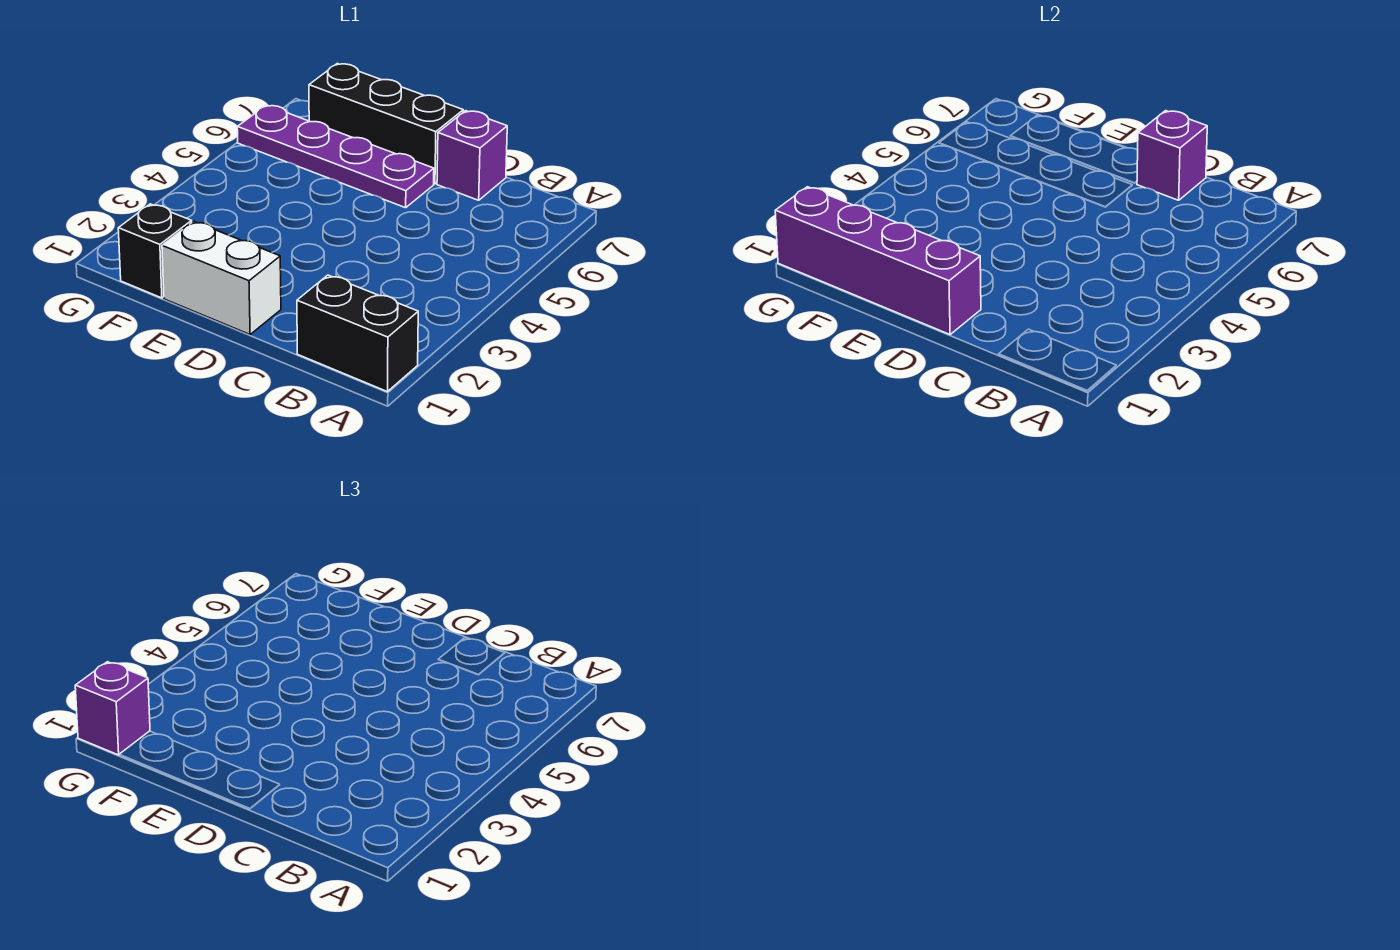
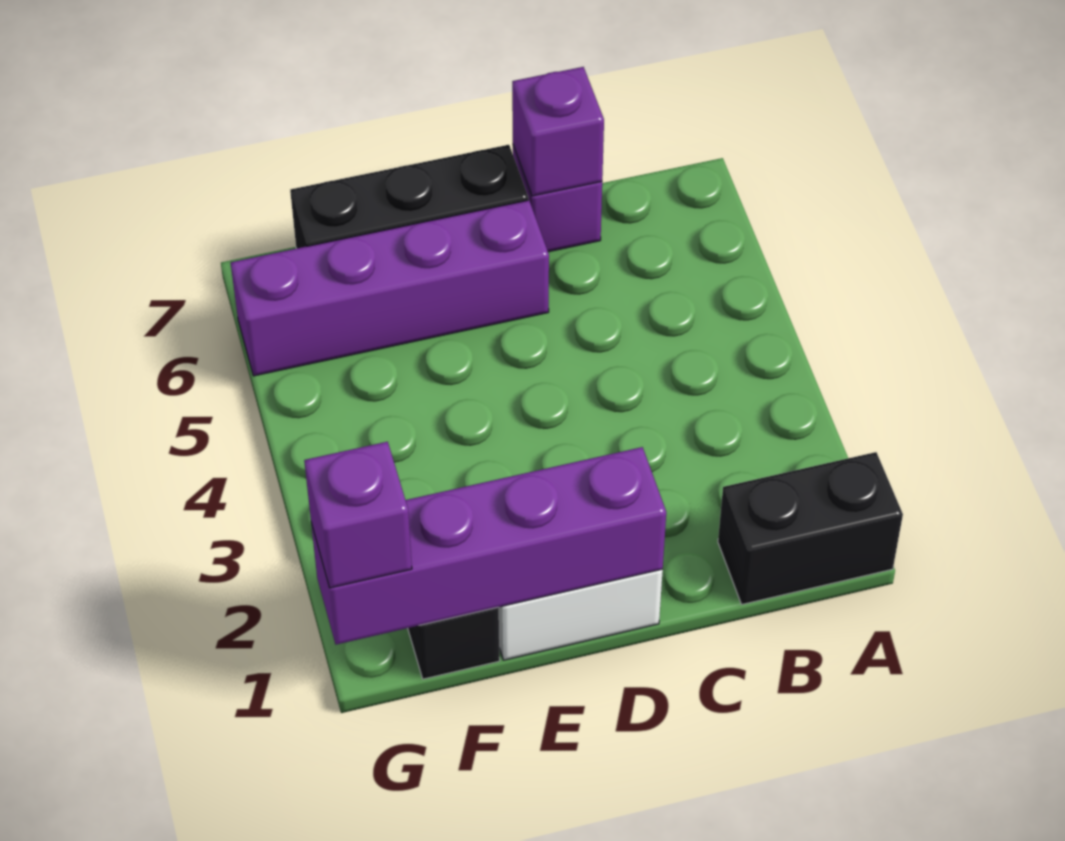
purple 1x4 plate [237,105,434,208] -> purple 1x4 brick [231,200,549,376]

